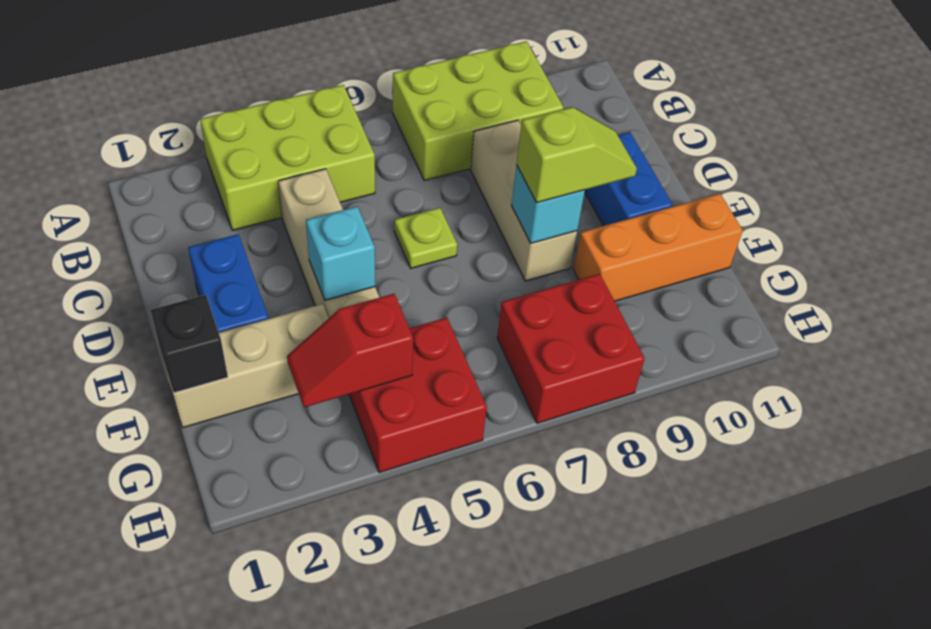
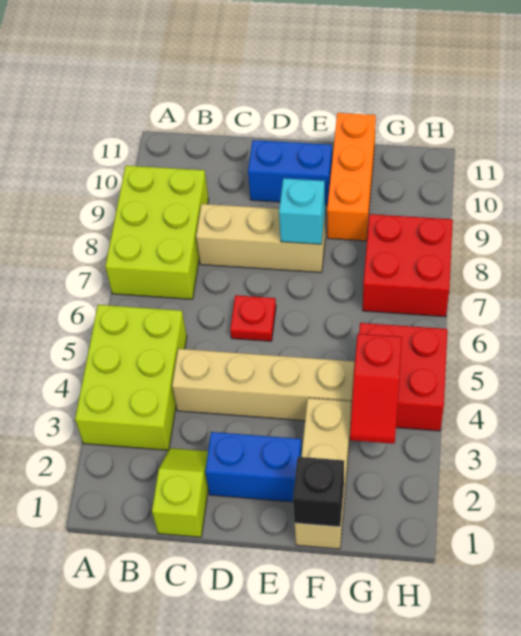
lime 1x1 plate [394,208,457,268] -> red 1x1 plate [230,295,276,341]
cyan 1x1 brick [306,207,375,300] -> none
lime 1x2 slope [517,107,637,203] -> lime 1x2 slope moved to [152,448,208,537]

